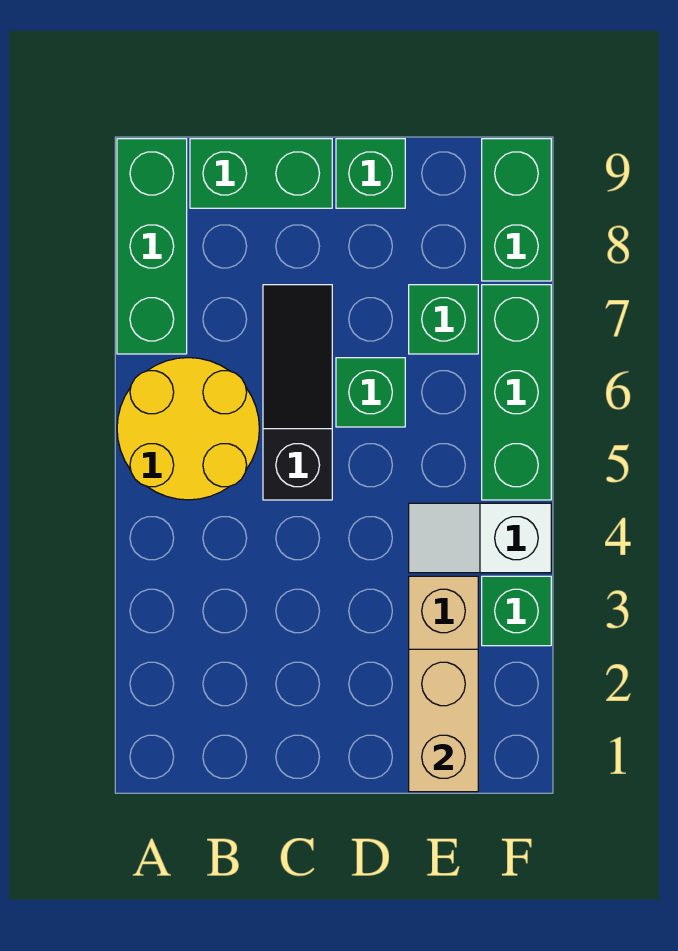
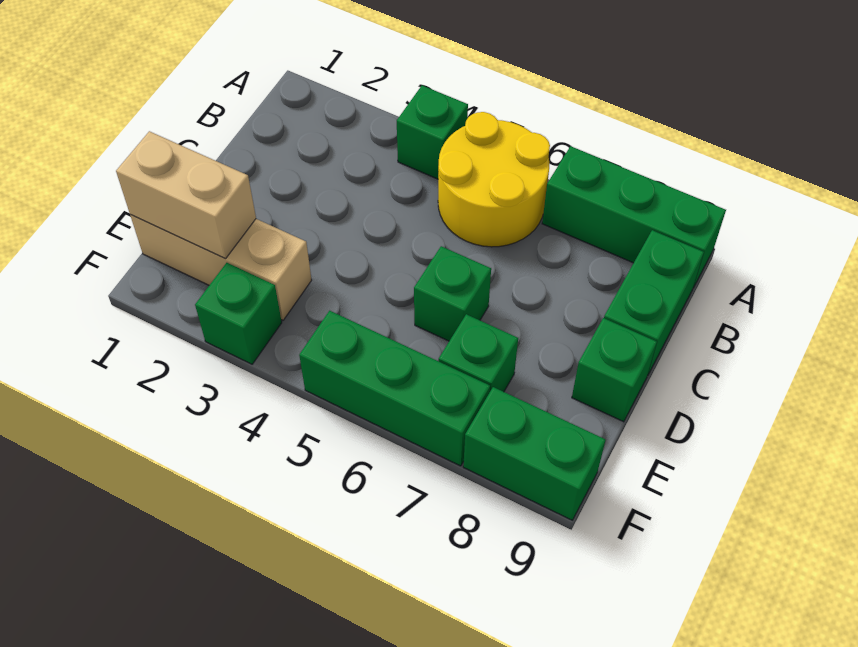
none -> green 1x1 brick [397,86,468,179]
black 1x3 slope [263,285,332,500] -> none
white 1x2 slope [409,503,551,573] -> none

